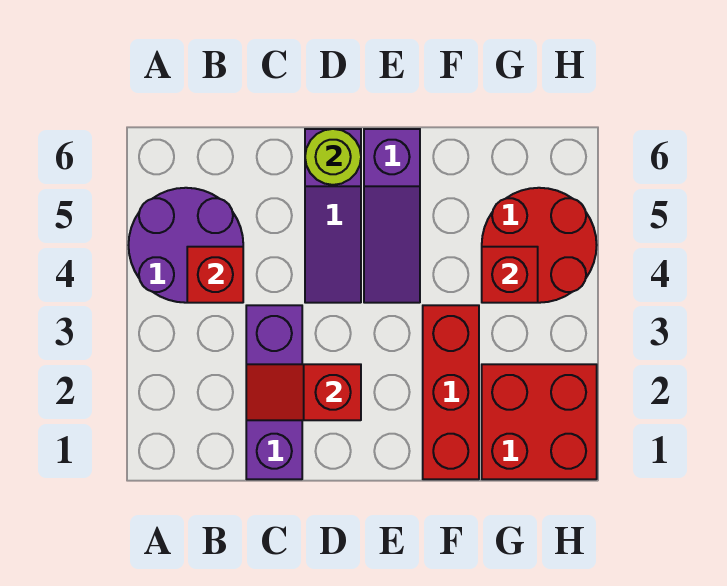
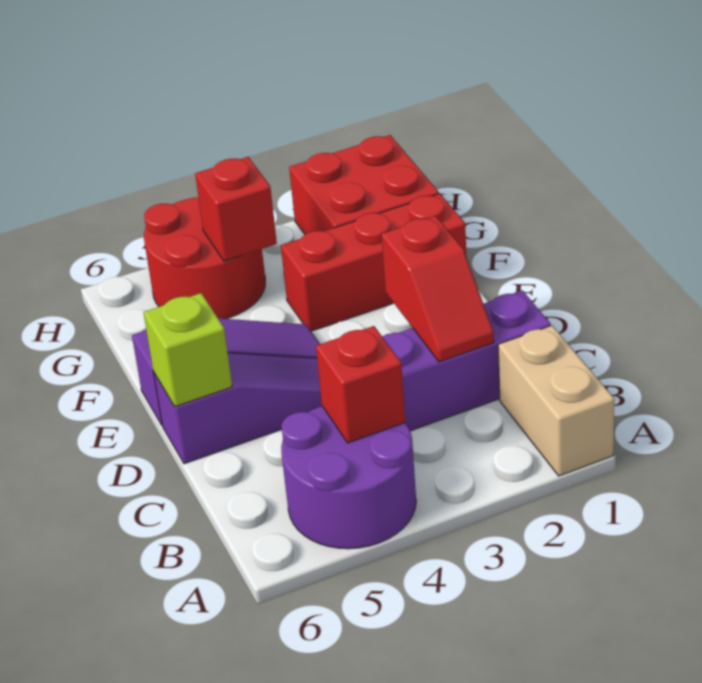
none -> tan 1x2 brick [498,326,614,476]
lime 1x1 round brick [305,129,361,185] -> lime 1x1 brick [143,293,232,407]

